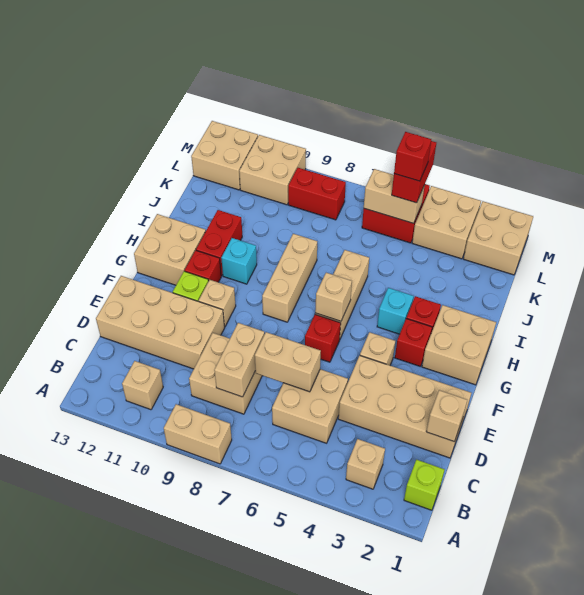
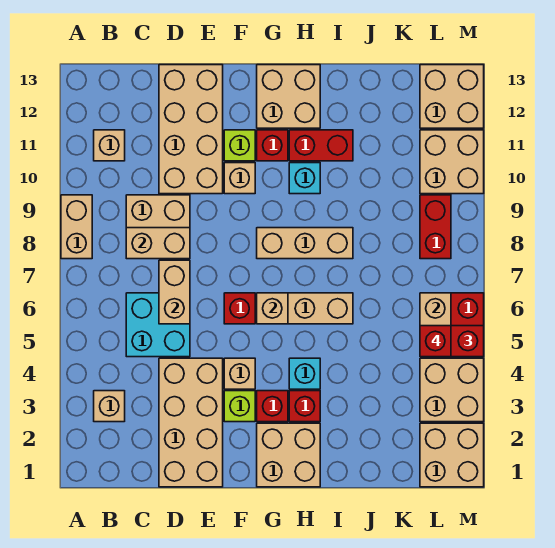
lime 1x1 brick [404,460,445,510] -> lime 1x1 brick moved to [224,391,255,422]
tan 2x2 brick [272,369,348,443] -> cyan 2x2 brick [126,293,190,357]
tan 1x1 brick [426,390,467,441] -> none

